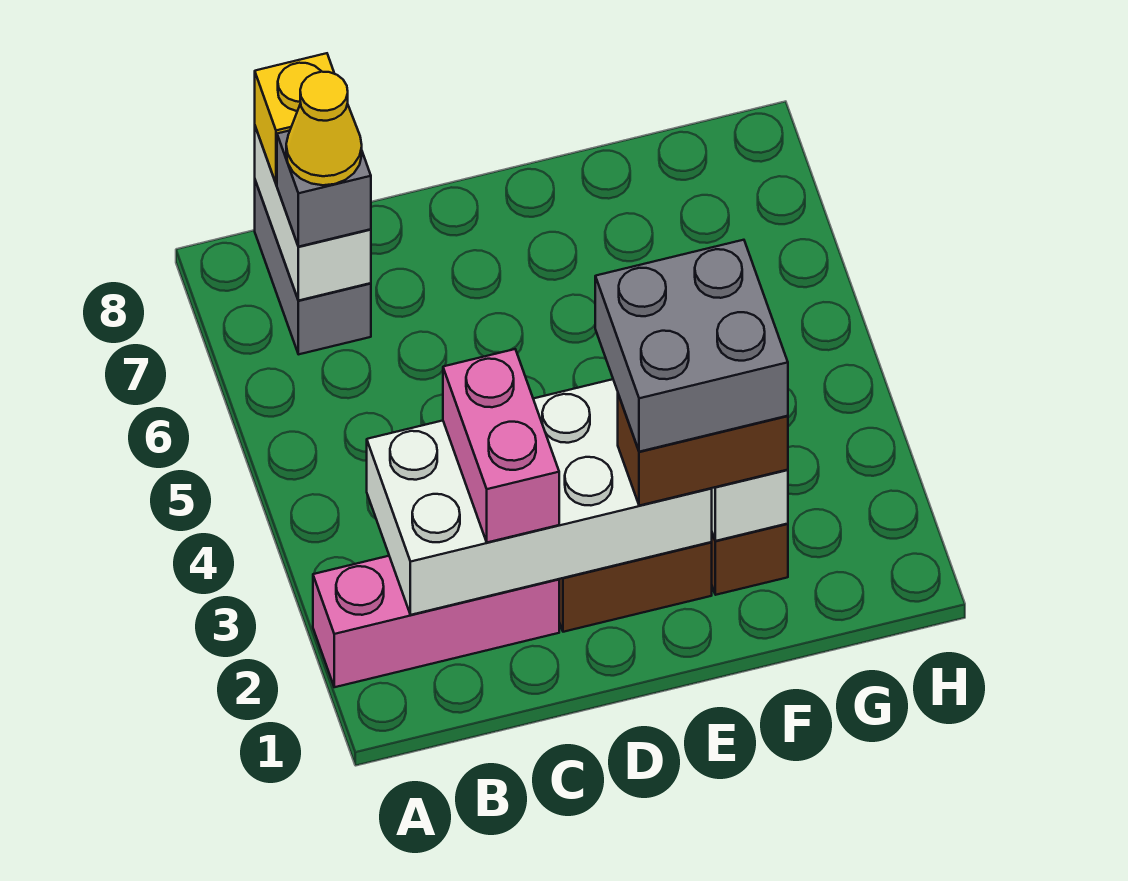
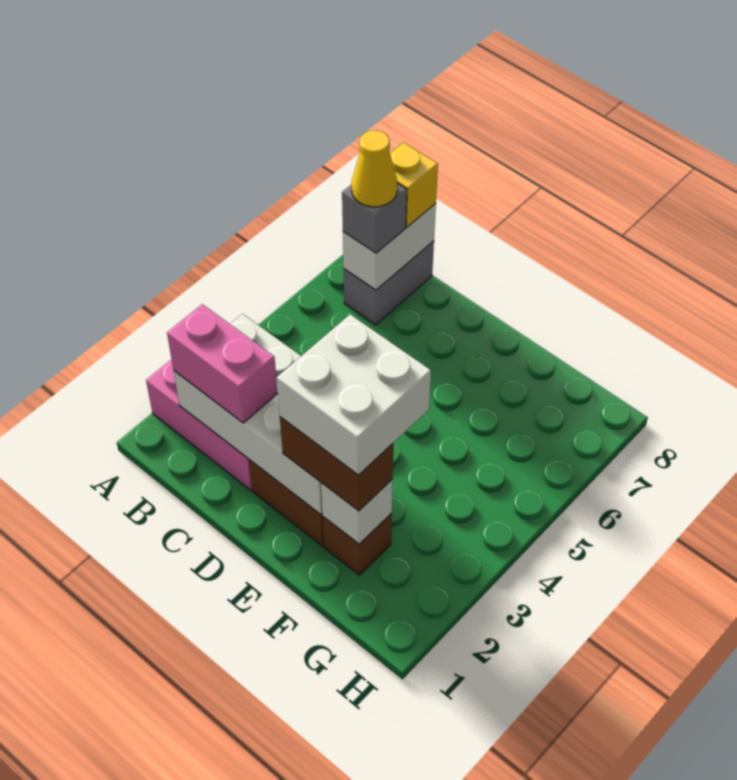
pink 1x2 brick [443,349,559,542] -> pink 1x2 brick turned to [167,304,278,423]
grey 2x2 brick [595,240,788,452] -> white 2x2 brick [277,314,431,475]

